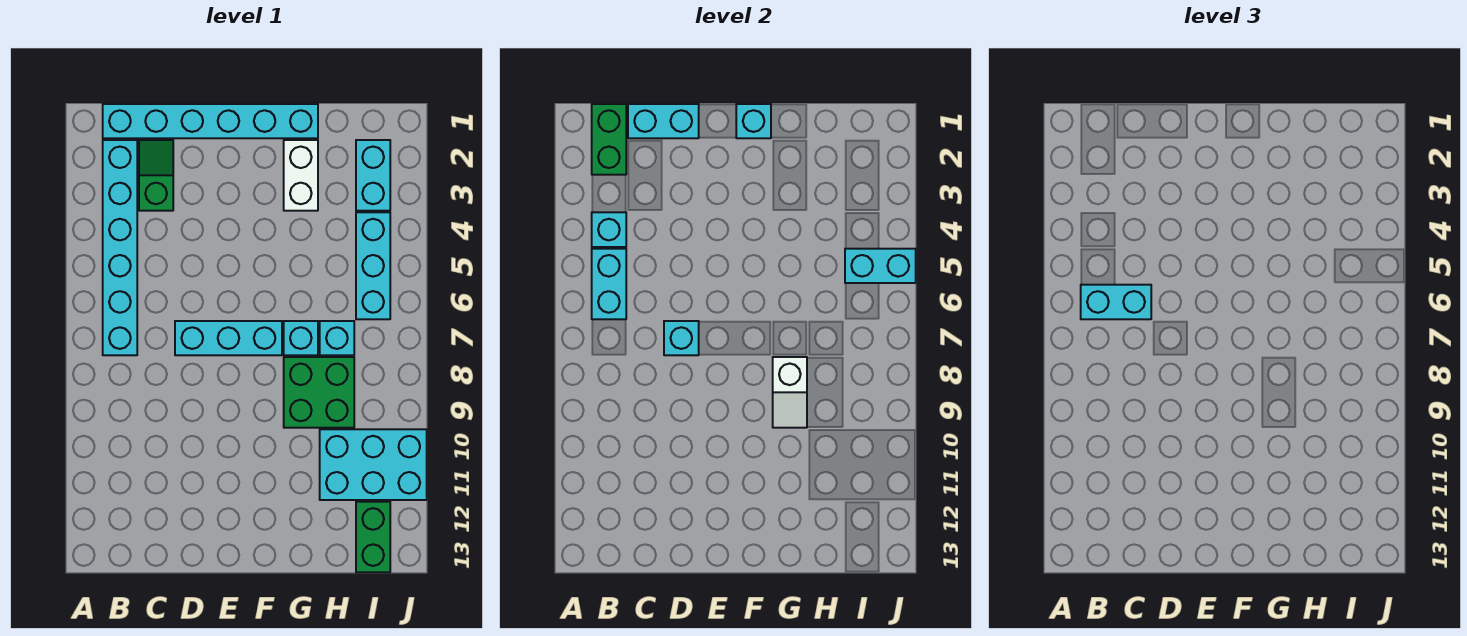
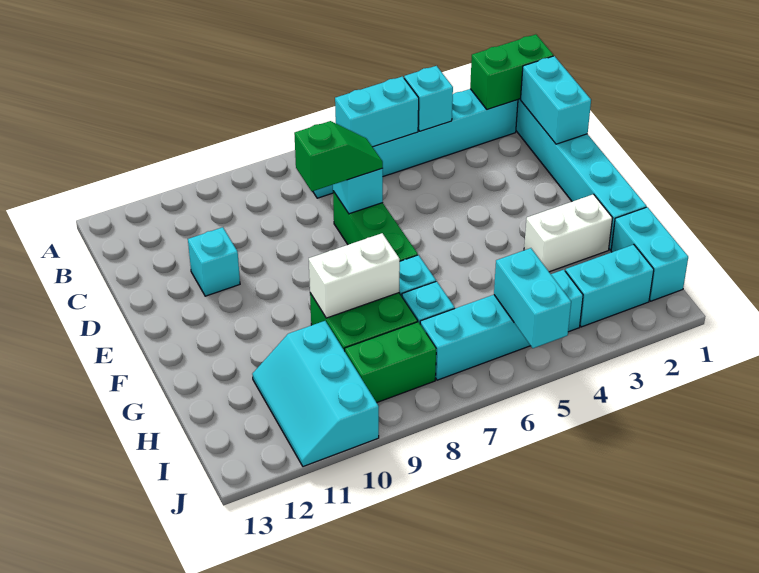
cyan 1x2 brick [1081,285,1151,319] -> cyan 1x2 brick moved to [611,207,688,301]
green 1x2 slope [139,140,173,211] -> green 1x2 slope moved to [294,121,383,191]
cyan 1x3 brick [175,321,282,355] -> green 1x3 brick [333,191,418,261]
cyan 1x1 brick [736,104,771,138] -> cyan 1x1 brick moved to [188,227,240,296]
white 1x2 slope [773,357,807,428] -> white 1x2 brick [309,233,400,318]
cyan 2x3 brick [320,429,427,500] -> cyan 2x3 slope [252,321,379,467]
cyan 1x3 brick [356,212,390,319] -> cyan 1x4 brick [420,270,583,380]
green 1x2 brick [356,502,390,572] -> green 1x2 brick moved to [345,322,436,403]

